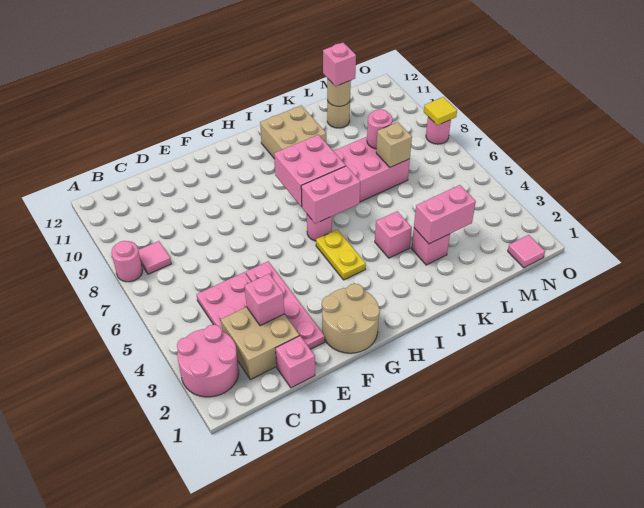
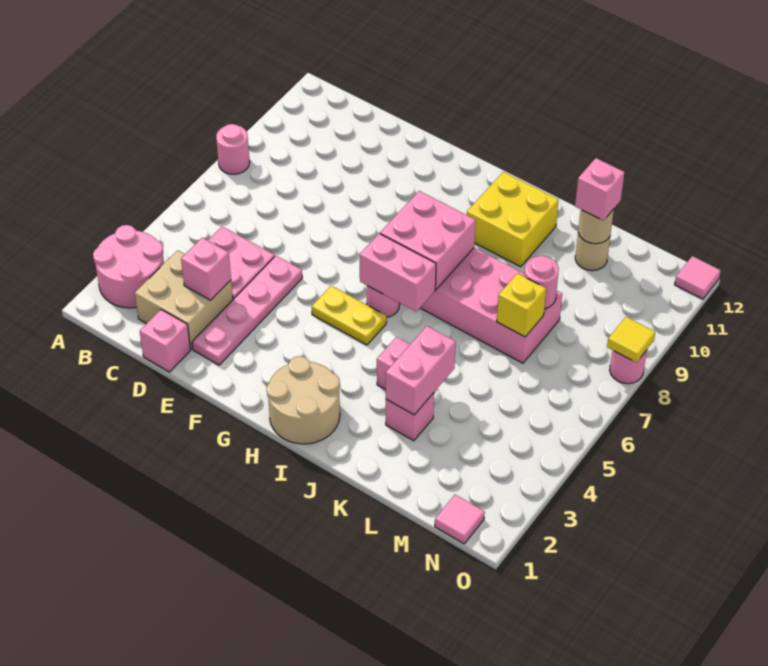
pink 1x1 tile [138,241,171,274] -> pink 1x1 tile moved to [675,256,721,299]
tan 2x2 round brick [322,284,380,353] -> tan 2x2 round brick moved to [267,356,340,444]
yellow 1x2 plate [316,229,366,280] -> yellow 1x2 plate turned to [312,286,386,345]
tan 2x2 brick [260,105,326,159] -> yellow 2x2 brick [467,172,559,267]
pink 1x2 brick [414,185,476,244] -> pink 1x2 brick turned to [386,326,456,415]
tan 1x1 brick [376,122,412,167] -> yellow 1x1 brick [497,273,546,337]

